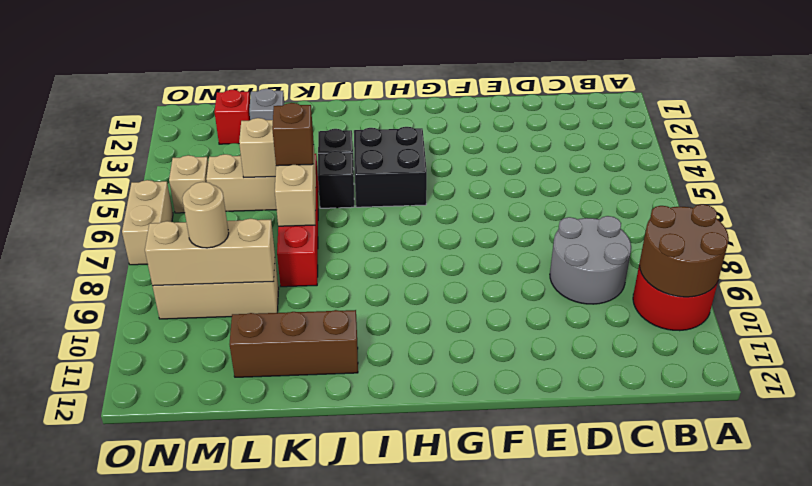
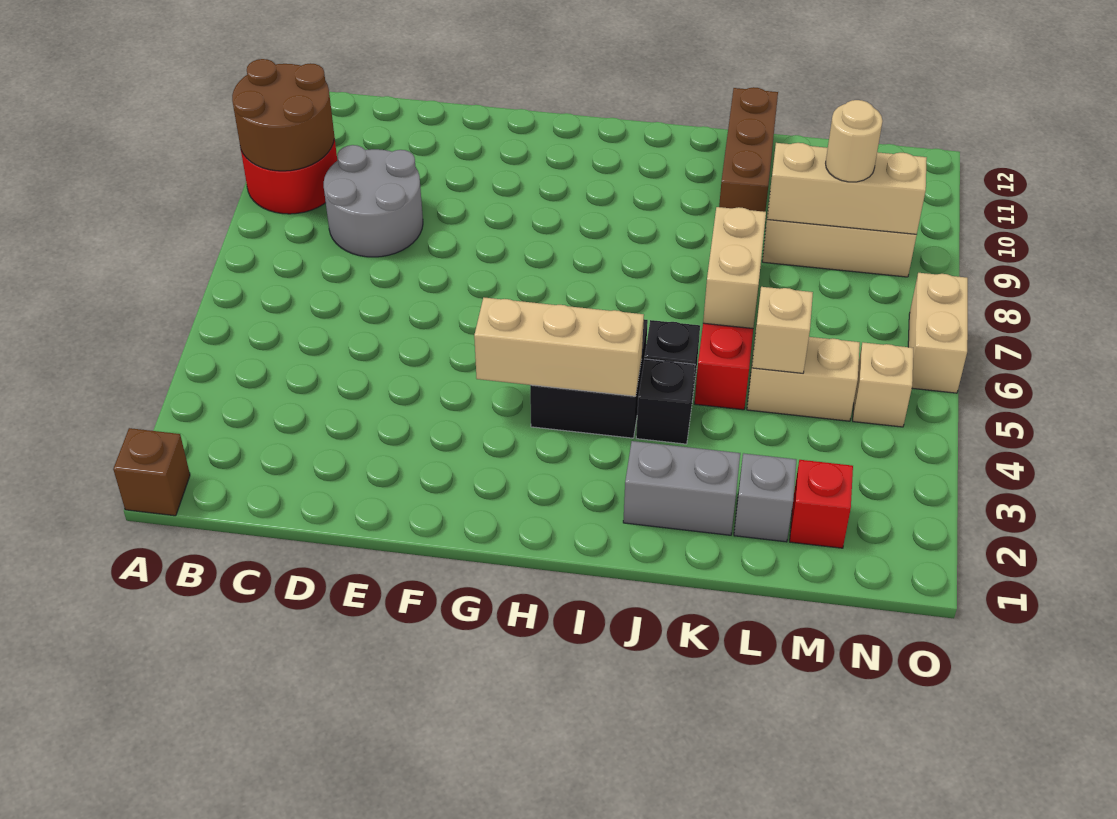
none -> tan 1x3 brick [474,298,644,396]
none -> grey 1x2 brick [623,441,740,535]
brown 1x3 brick [230,310,358,377] -> brown 1x3 brick turned to [719,87,778,212]
brown 1x1 brick [272,103,314,166] -> brown 1x1 brick moved to [113,428,190,516]

